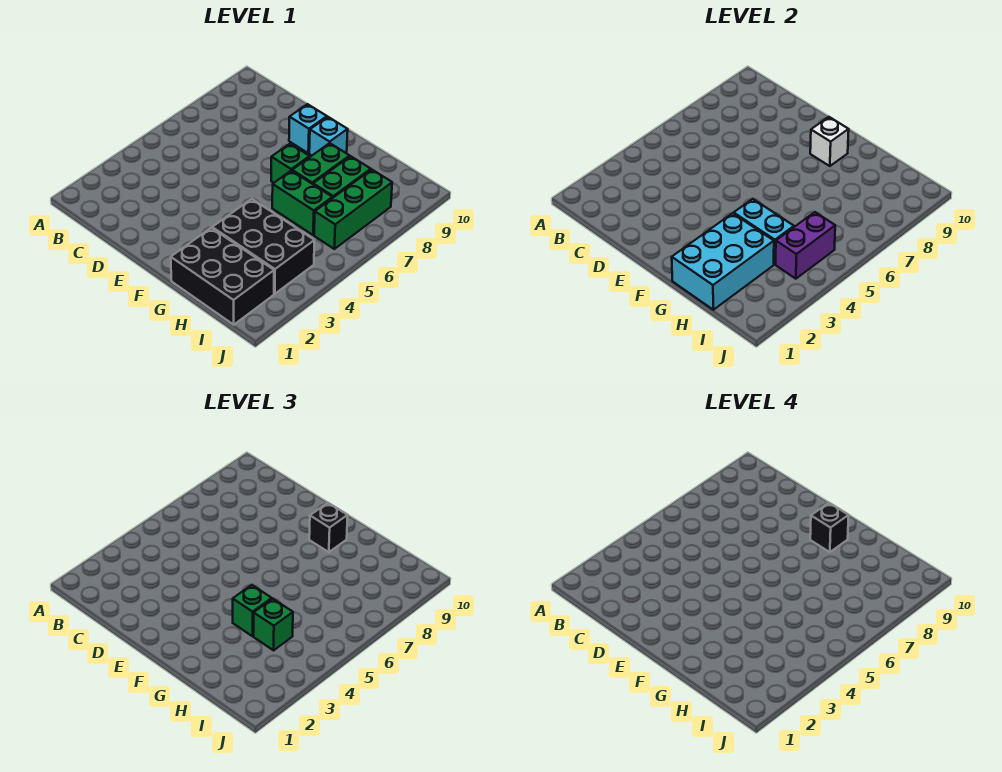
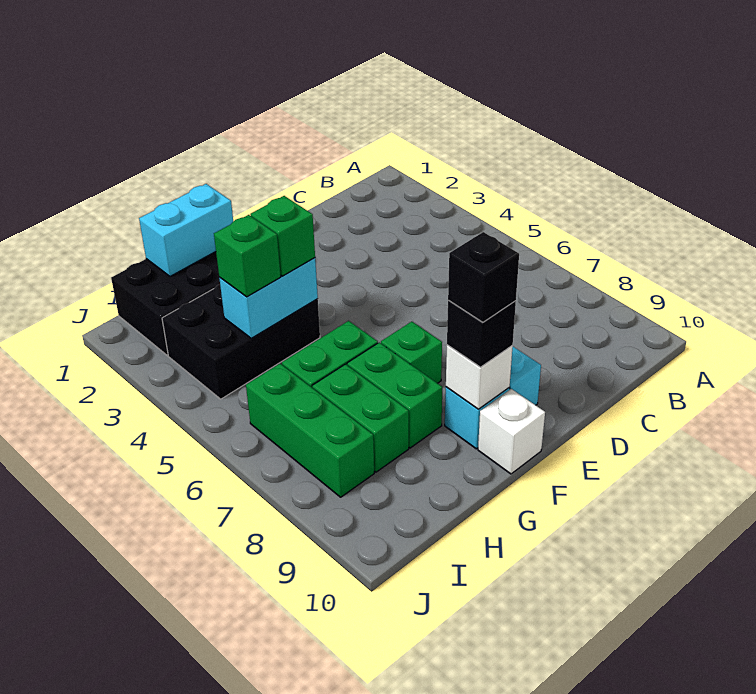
none -> white 1x1 brick [478,389,545,474]
cyan 2x3 brick [672,213,774,310] -> cyan 1x2 brick [139,184,233,276]
purple 1x2 brick [776,212,835,279] -> none

